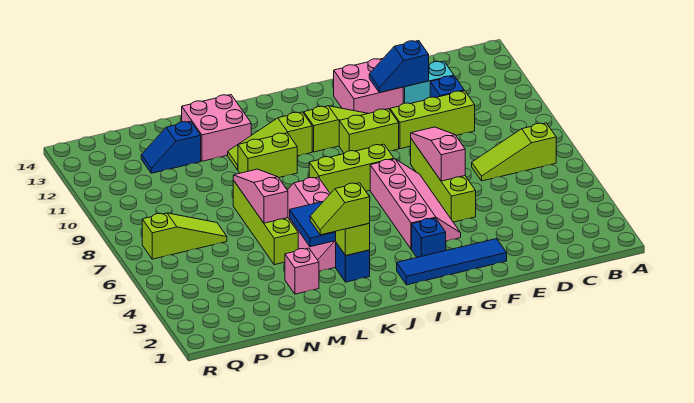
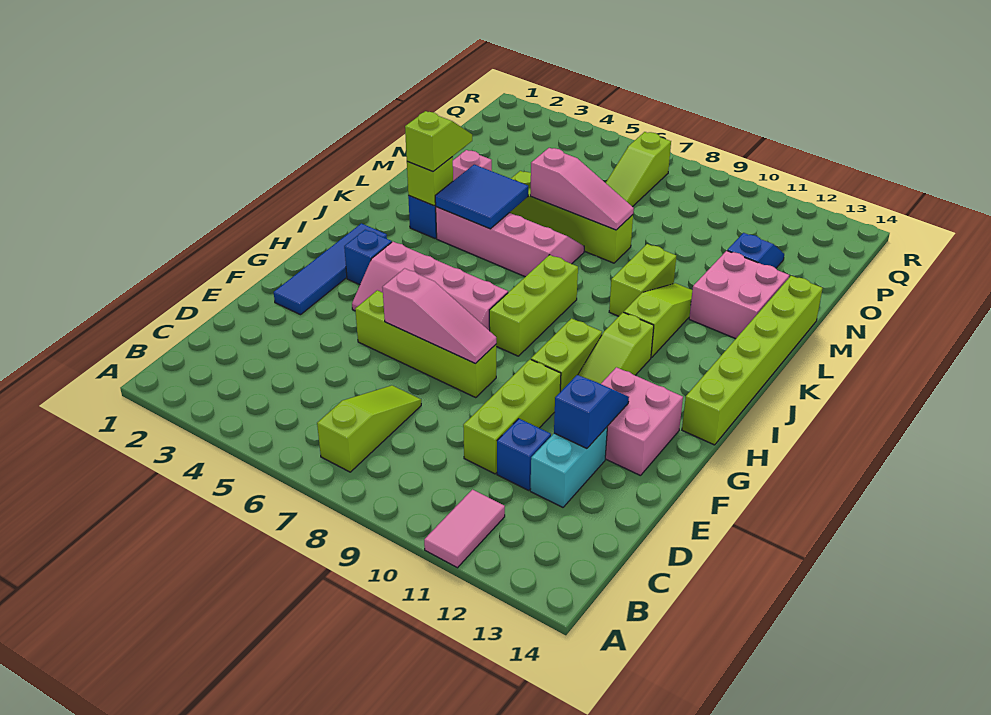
none -> pink 1x2 tile [424,490,505,568]
none -> lime 1x6 brick [682,276,823,445]

